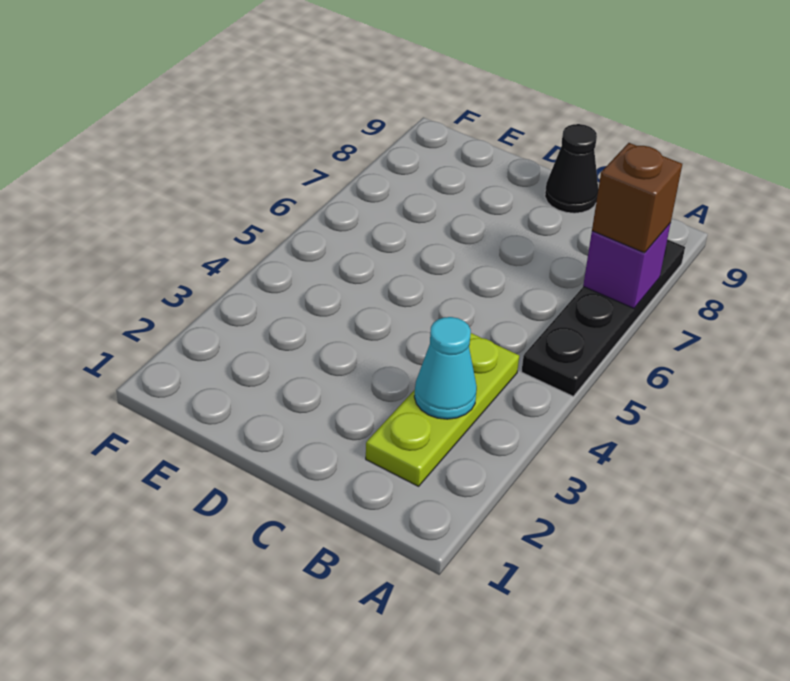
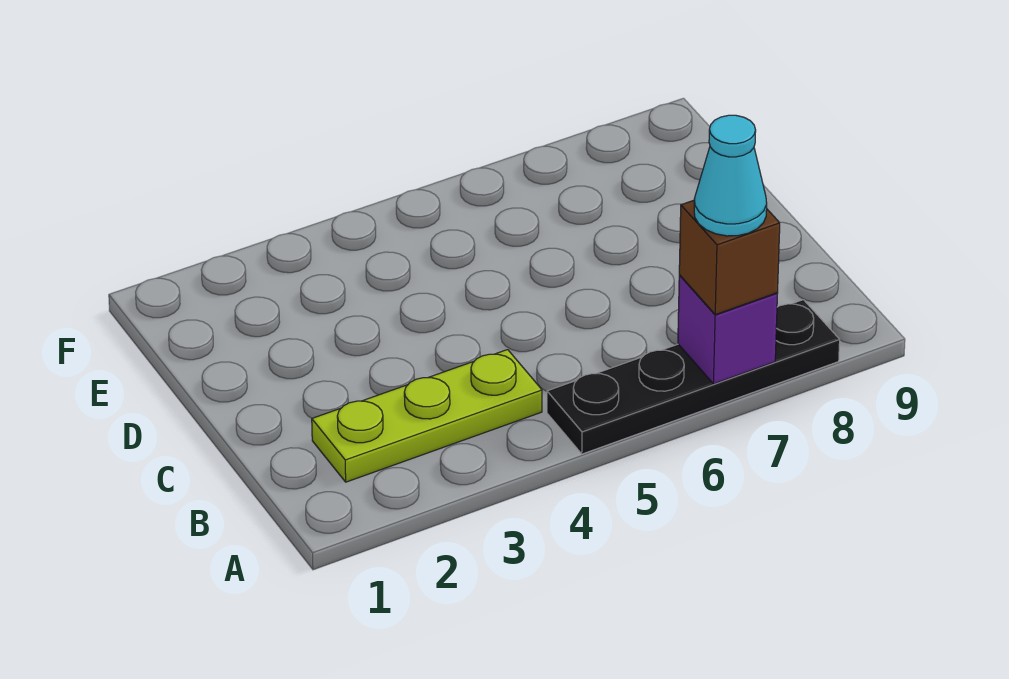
cyan 1x1 cone [414,317,477,419] -> cyan 1x1 cone moved to [694,115,767,236]
black 1x1 cone [545,124,598,213] -> none

